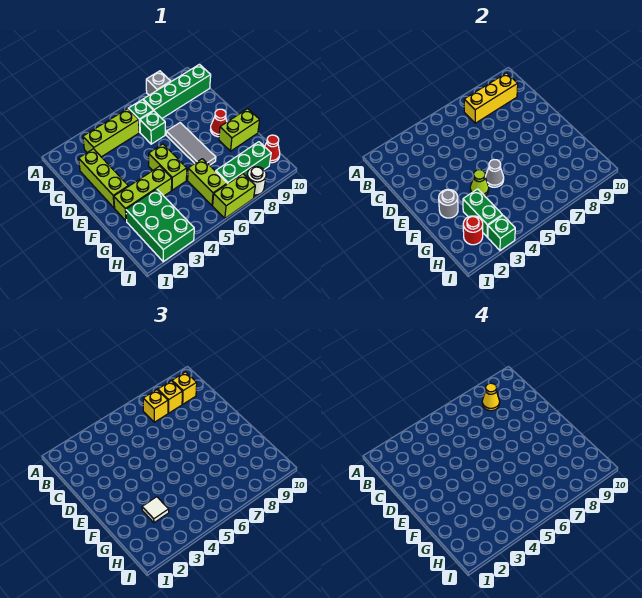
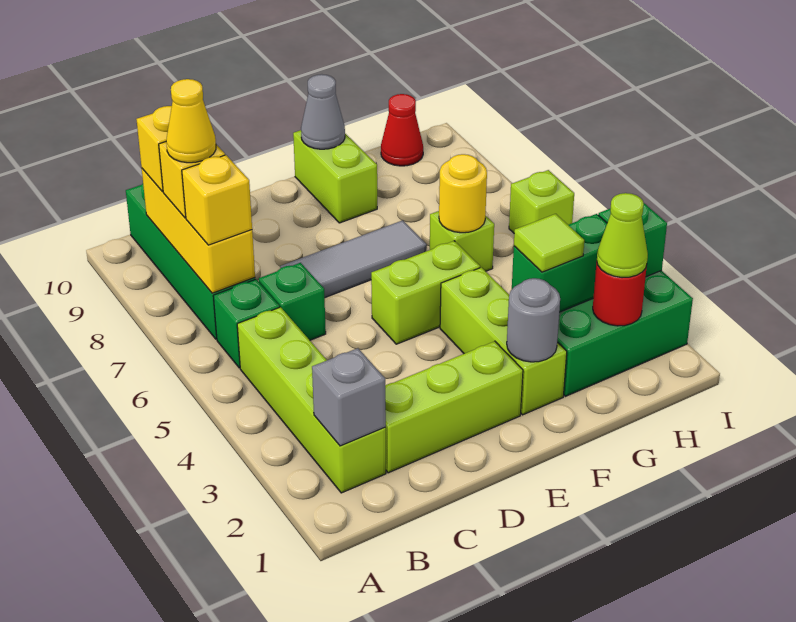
grey 1x1 brick [146,71,171,95] -> grey 1x1 brick moved to [312,348,386,446]
lime 1x3 brick [83,109,139,157] -> lime 1x4 brick [237,307,386,493]
red 1x1 cone [210,109,227,137] -> none
lime 1x1 cone [470,170,489,196] -> lime 1x1 cone moved to [597,193,648,278]
grey 1x1 cone [485,160,504,187] -> grey 1x1 cone moved to [301,74,345,149]
white 1x1 tile [142,497,169,523] -> lime 1x1 tile [514,214,584,272]
lime 1x2 brick [188,159,227,205] -> lime 1x1 brick [430,211,494,271]
none -> yellow 1x1 round brick [439,154,487,233]
green 1x3 brick [216,142,271,184] -> none
lime 1x2 brick [213,174,255,218] -> lime 1x1 brick [509,170,574,233]
white 1x1 round brick [247,167,266,195] -> none

